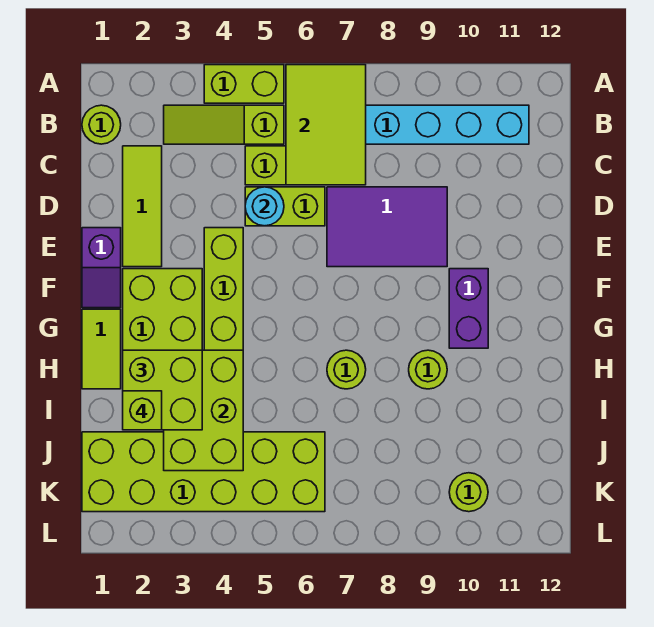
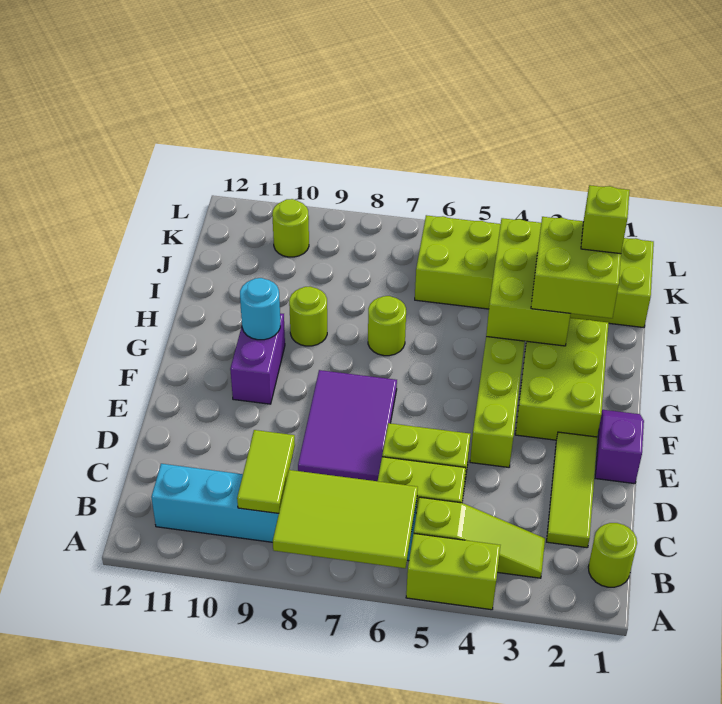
lime 2x3 tile [286,65,366,185] -> lime 2x3 tile turned to [273,470,418,568]
cyan 1x1 round brick [245,187,284,226] -> cyan 1x1 round brick moved to [240,278,280,340]
purple 2x3 tile [327,187,447,267] -> purple 2x3 tile turned to [298,370,397,481]
lime 1x2 tile [82,309,121,389] -> lime 1x2 tile moved to [237,430,295,513]

